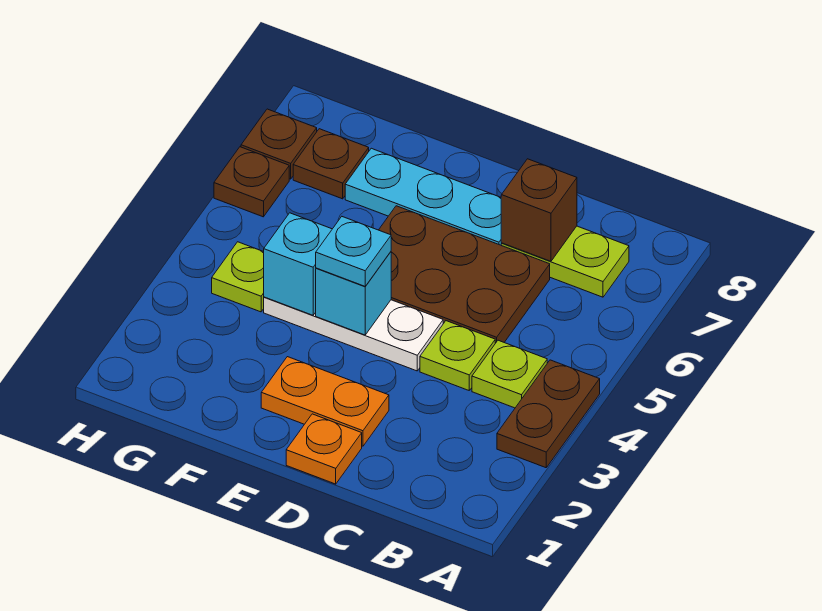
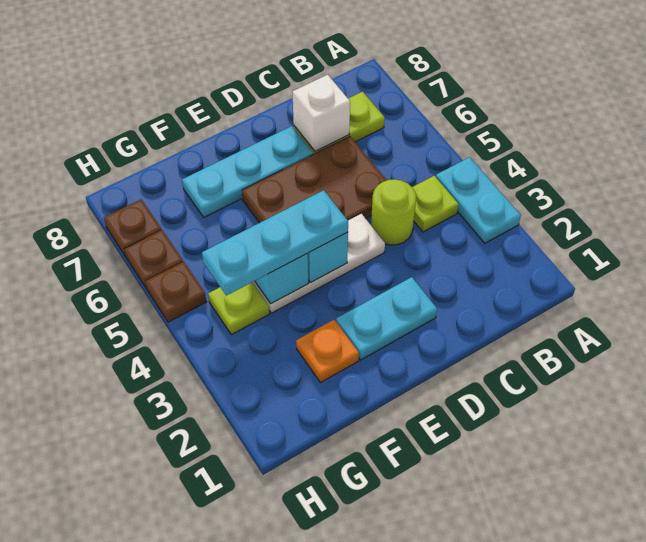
brown 1x2 plate [497,360,600,468] -> cyan 1x2 plate [436,157,521,243]
lime 1x1 plate [420,321,495,390] -> lime 1x1 round brick [371,179,416,245]
brown 1x1 brick [501,159,577,261] -> white 1x1 brick [293,75,350,151]
orange 1x1 plate [286,414,362,484] -> orange 1x1 plate moved to [296,320,359,383]
orange 1x2 plate [261,357,389,446] -> cyan 1x2 plate [336,277,437,360]
cyan 1x1 plate [316,217,391,286] -> cyan 1x3 plate [202,190,348,295]
brown 1x1 plate [293,129,369,199] -> brown 1x1 plate moved to [145,262,206,322]

